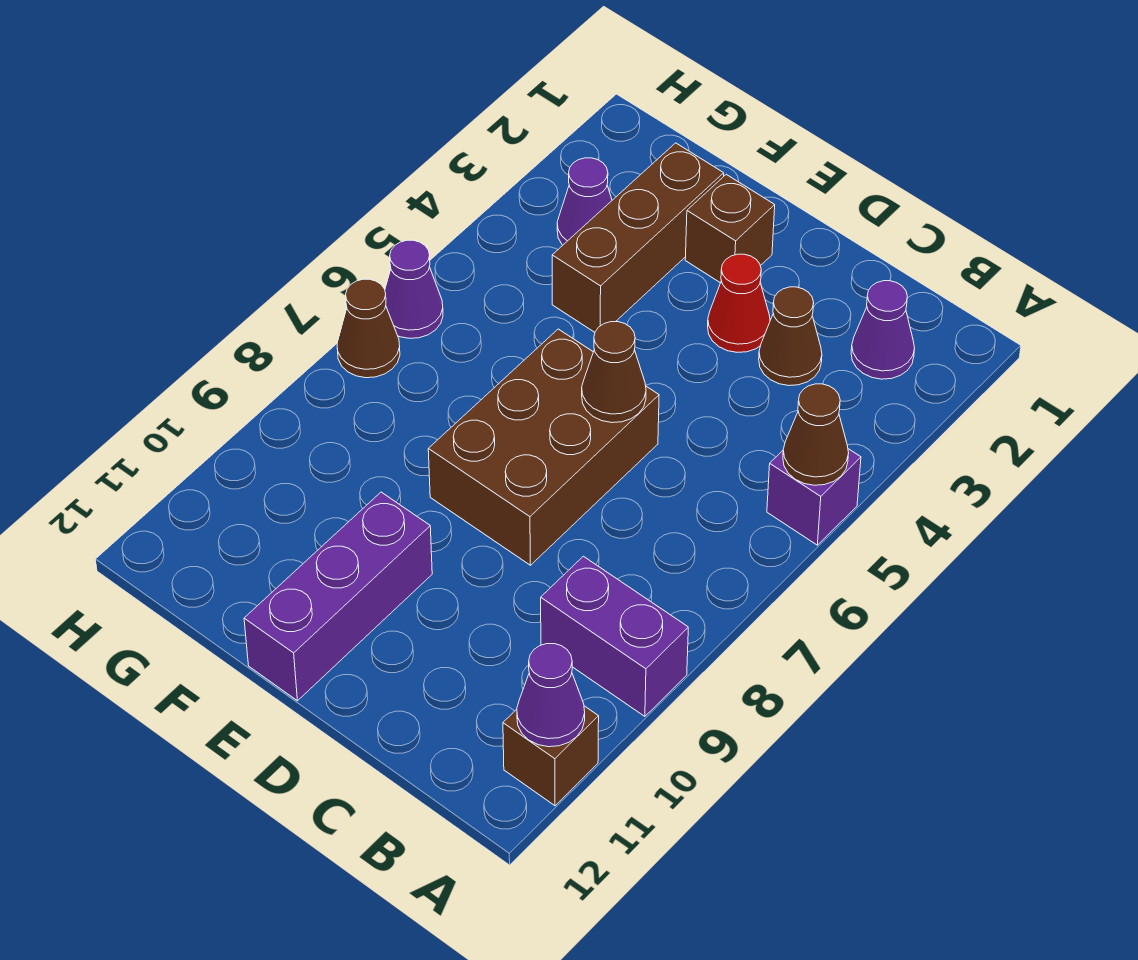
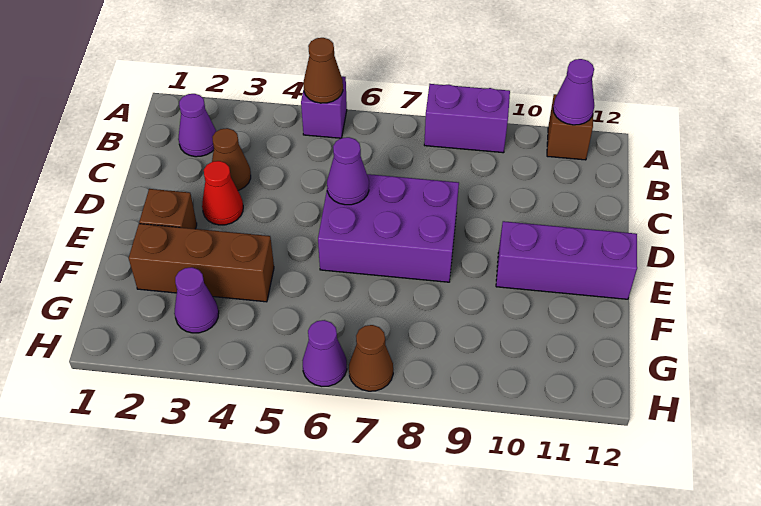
purple 1x2 brick [541,556,688,716] -> purple 1x2 brick turned to [424,84,510,153]
brown 2x3 brick [428,329,659,565] -> purple 2x3 brick [318,174,459,282]
brown 1x1 cone [582,322,646,423] -> purple 1x1 cone [327,137,369,205]

